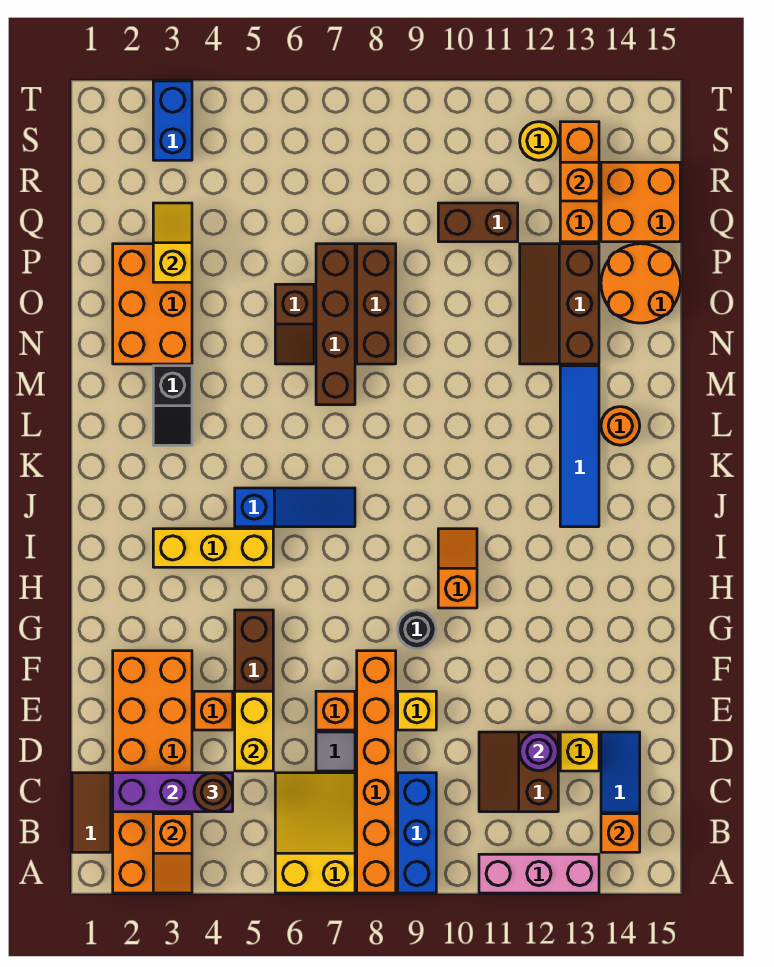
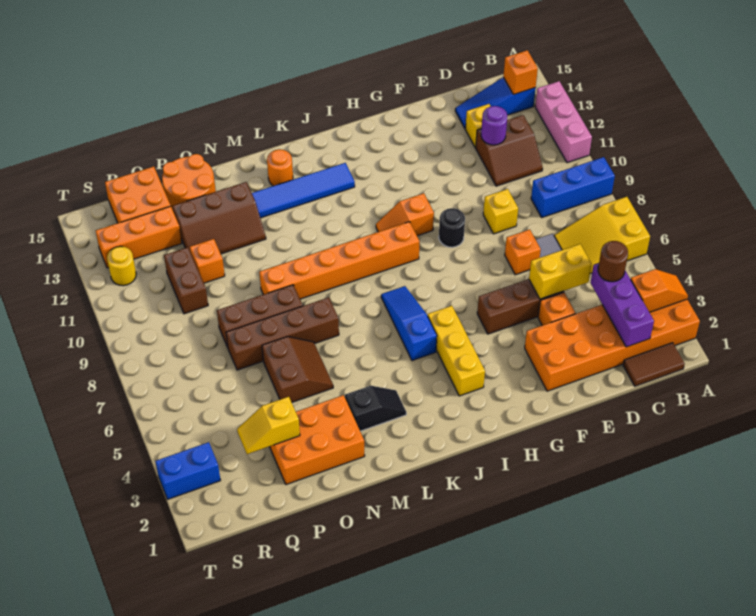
orange 1x6 brick [357,651,396,893] -> orange 1x6 brick moved to [259,222,420,299]
brown 1x2 slope [275,284,314,364] -> brown 2x2 slope [262,337,333,402]
orange 1x1 brick [560,162,599,201] -> orange 1x1 brick moved to [190,239,225,283]

